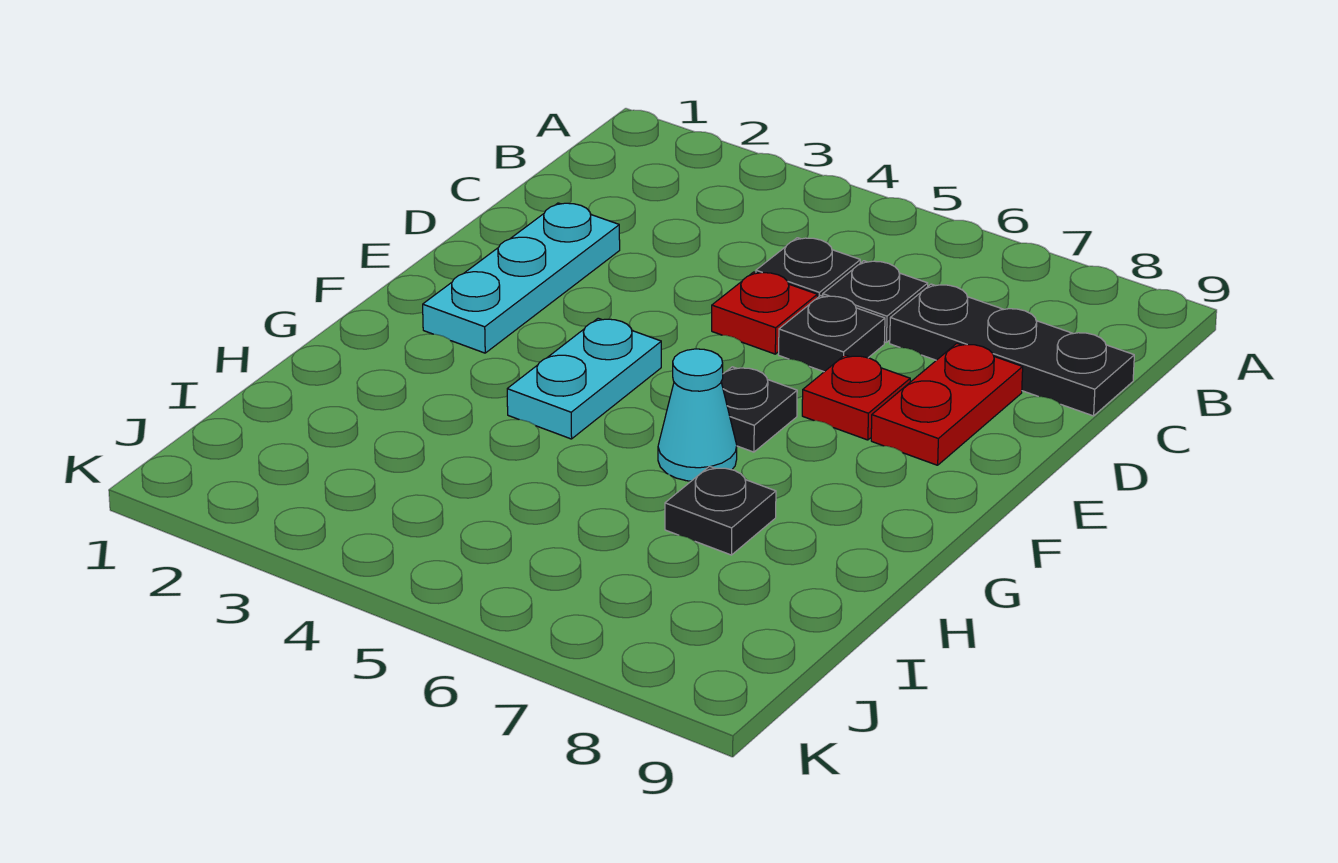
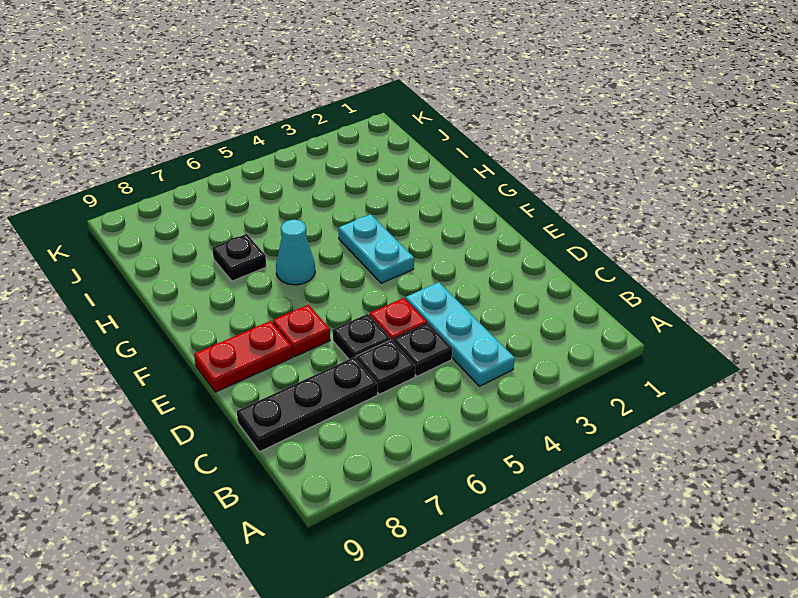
cyan 1x3 plate [423,203,620,353] -> cyan 1x3 plate moved to [406,282,515,386]
red 1x2 plate [871,343,1023,465] -> red 1x2 plate turned to [194,321,292,392]
black 1x1 plate [721,367,797,452] -> none

